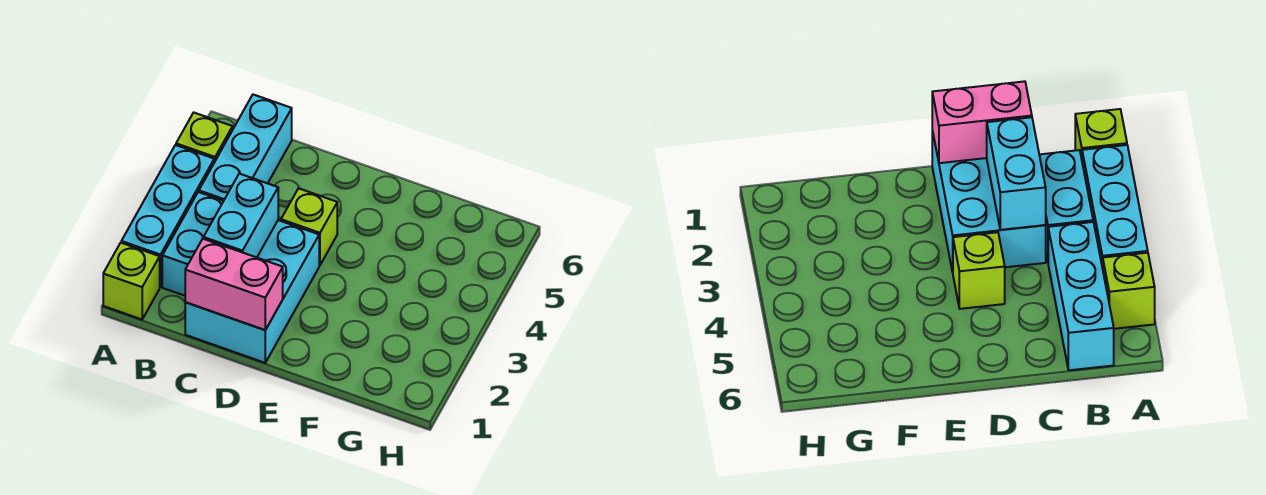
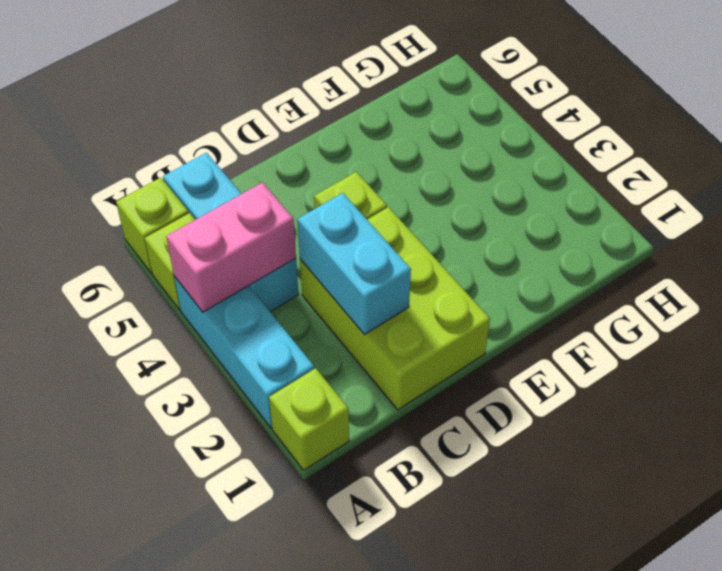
none -> lime 1x1 brick [116,177,189,273]
cyan 1x2 brick [162,192,223,296] -> none
cyan 2x3 brick [185,220,319,363] -> lime 2x3 brick [300,207,490,410]
pink 1x2 brick [185,239,283,330] -> pink 1x2 brick moved to [166,183,296,312]

